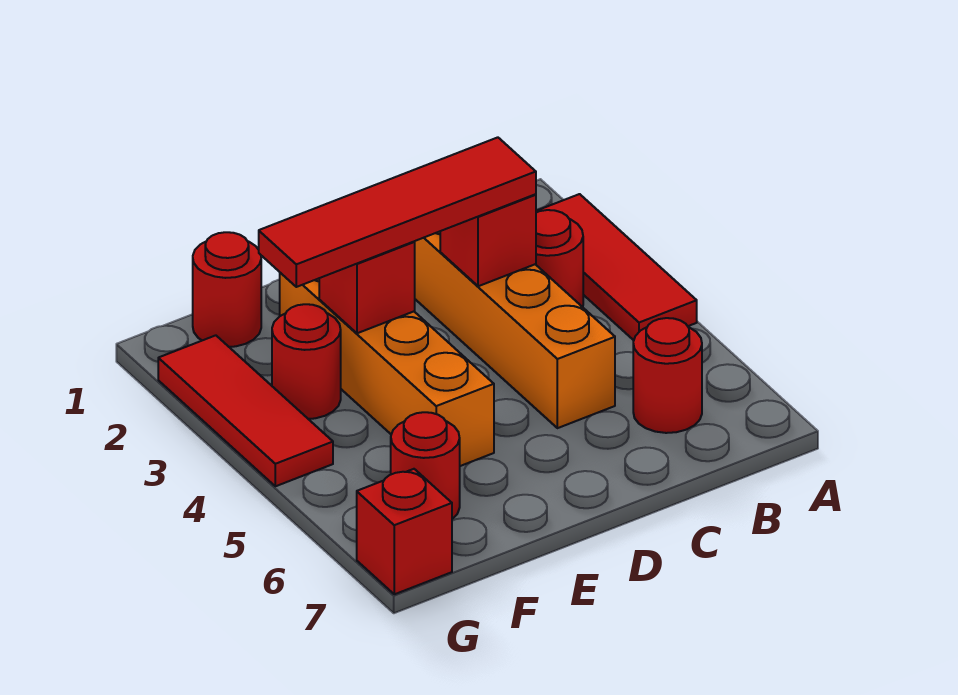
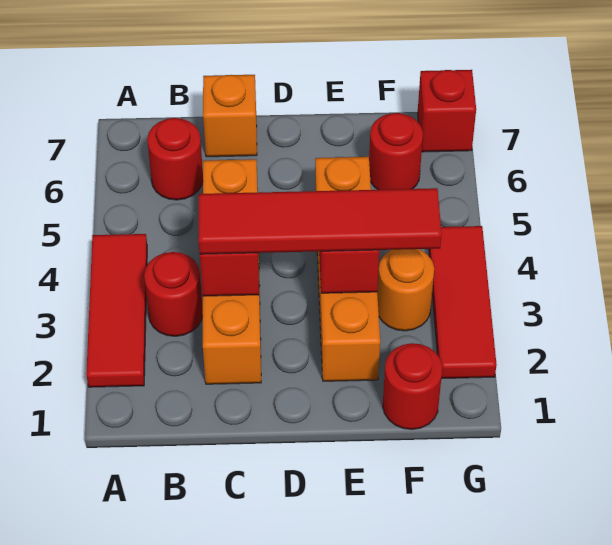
none -> orange 1x1 brick [203,75,257,157]
red 1x1 round brick [272,304,341,419] -> orange 1x1 round brick [377,249,434,331]

